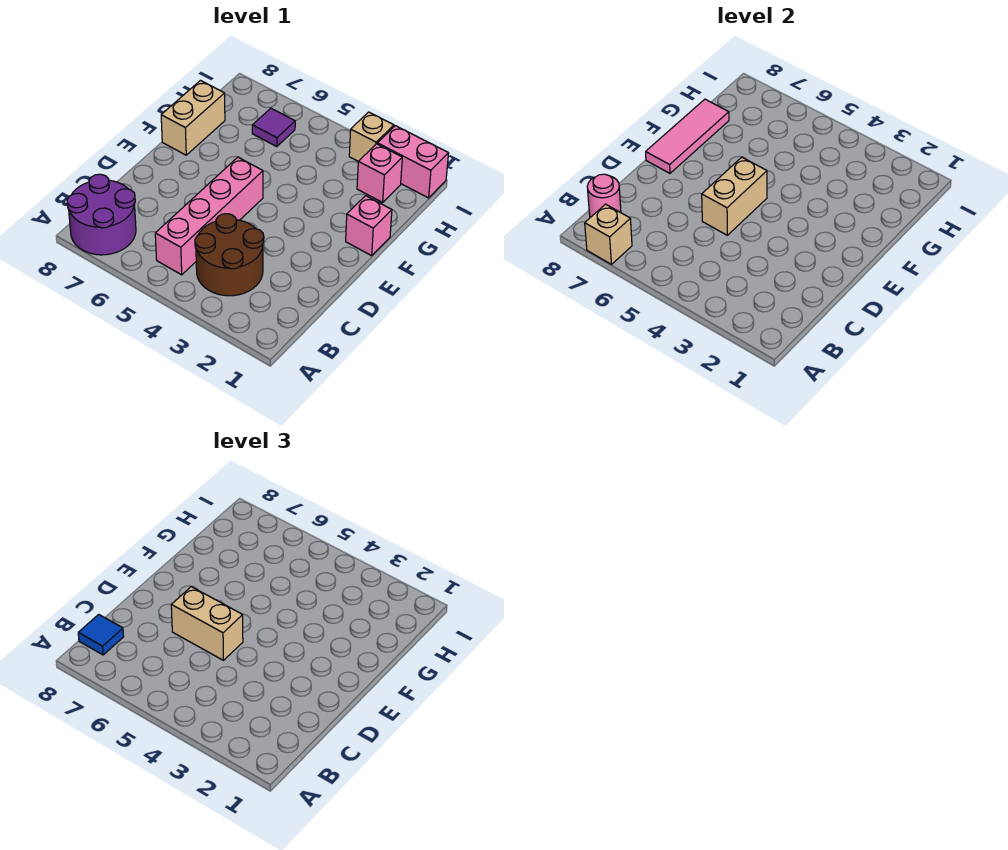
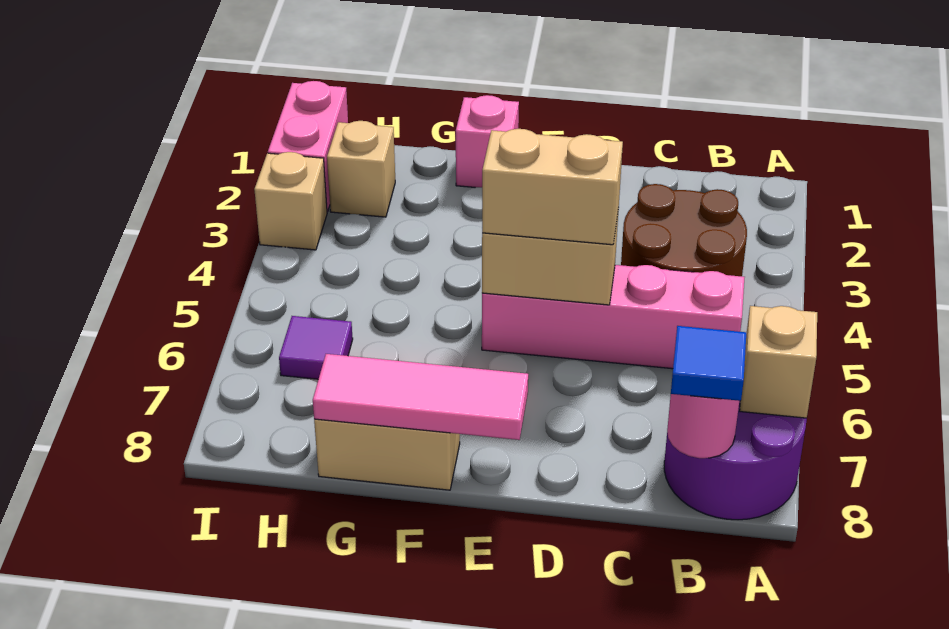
tan 1x2 brick [171,587,243,660] -> tan 1x2 brick turned to [482,129,623,245]
pink 1x1 brick [357,144,402,202] -> tan 1x1 brick [327,121,395,217]

